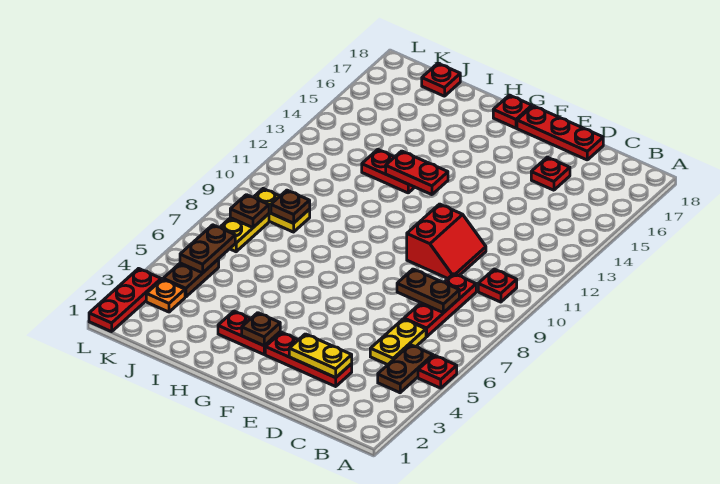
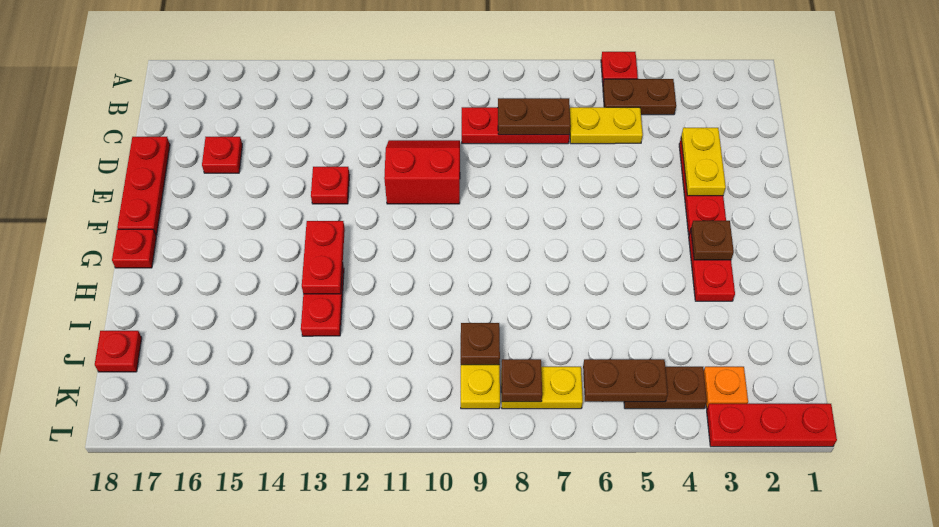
red 1x1 plate [478,269,517,302] -> red 1x1 plate moved to [311,167,349,204]
brown 1x2 plate [397,269,459,313] -> brown 1x2 plate turned to [498,98,571,135]

